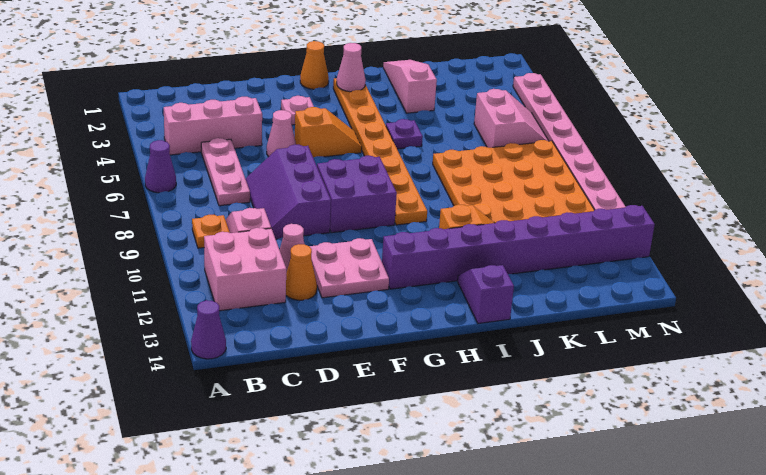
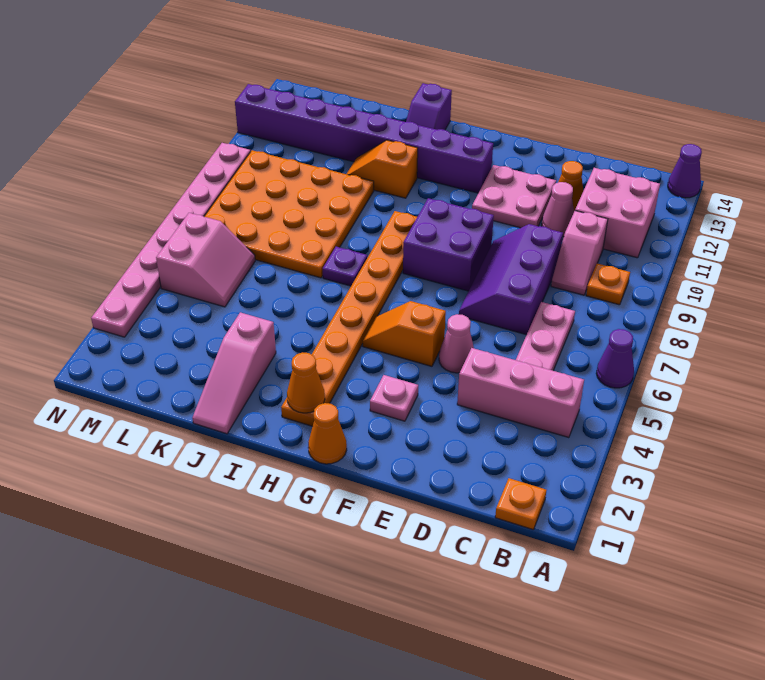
none -> orange 1x1 plate [495,478,546,530]
purple 2x3 slope [245,145,331,239] -> purple 2x3 slope turned to [459,224,563,335]
pink 1x1 cone [337,43,366,92] -> orange 1x1 cone [287,352,325,413]
purple 1x1 plate [386,119,423,149] -> purple 1x1 plate moved to [323,247,367,286]
pink 2x2 slope [474,89,549,148] -> pink 2x2 slope turned to [156,213,255,307]

